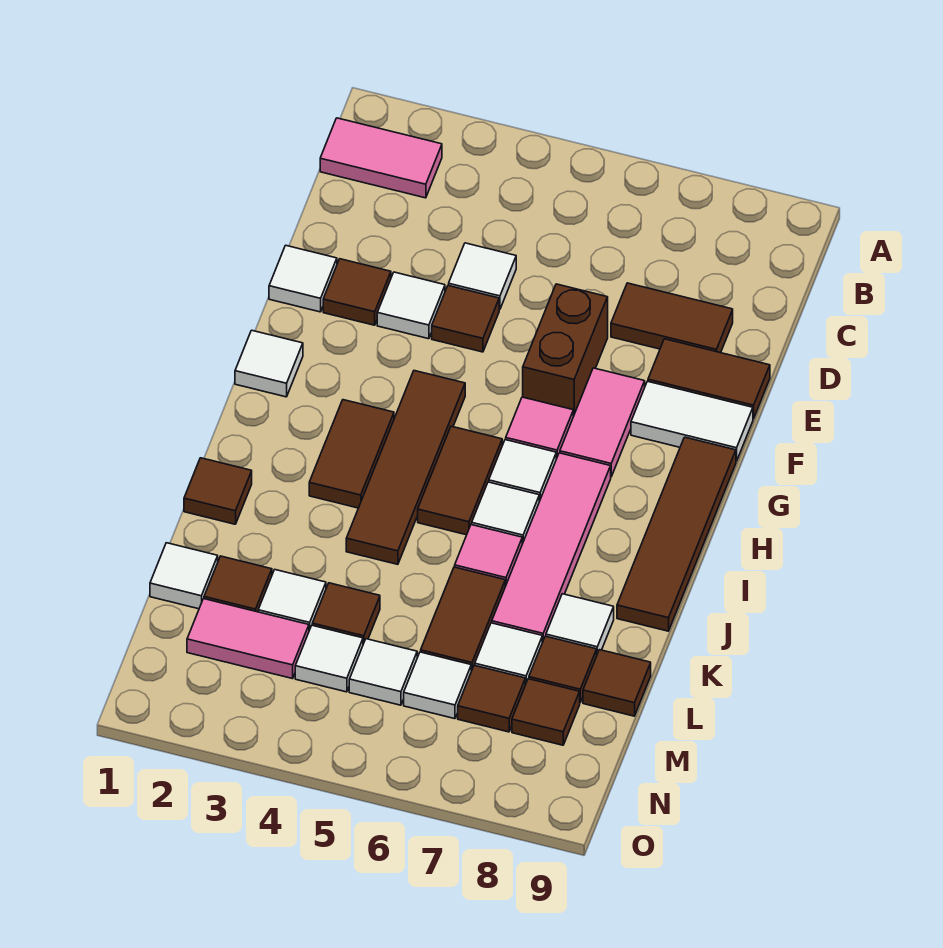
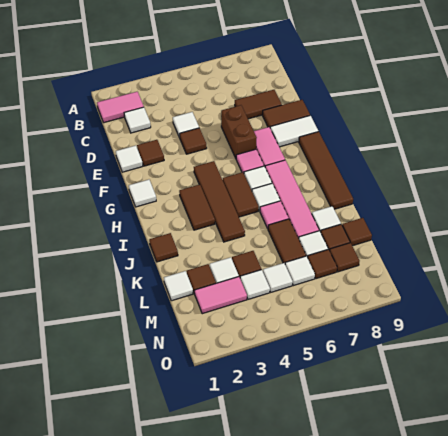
white 1x1 tile [377,272,445,339] -> white 1x1 tile moved to [124,107,151,133]

